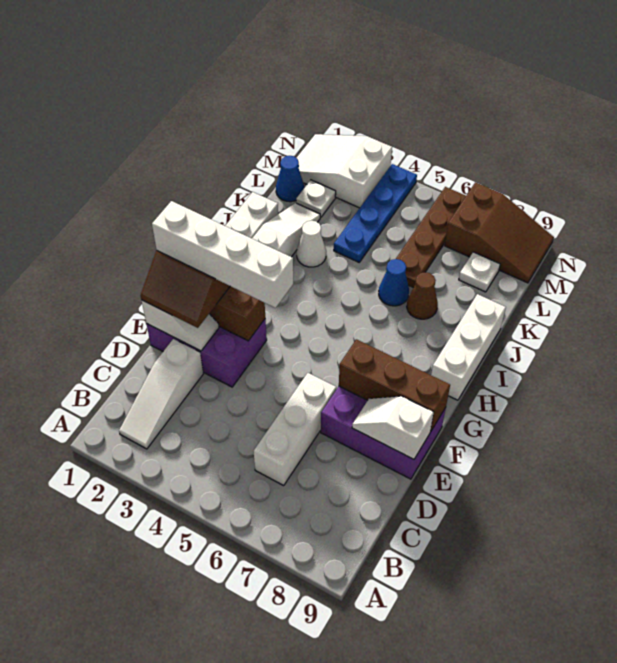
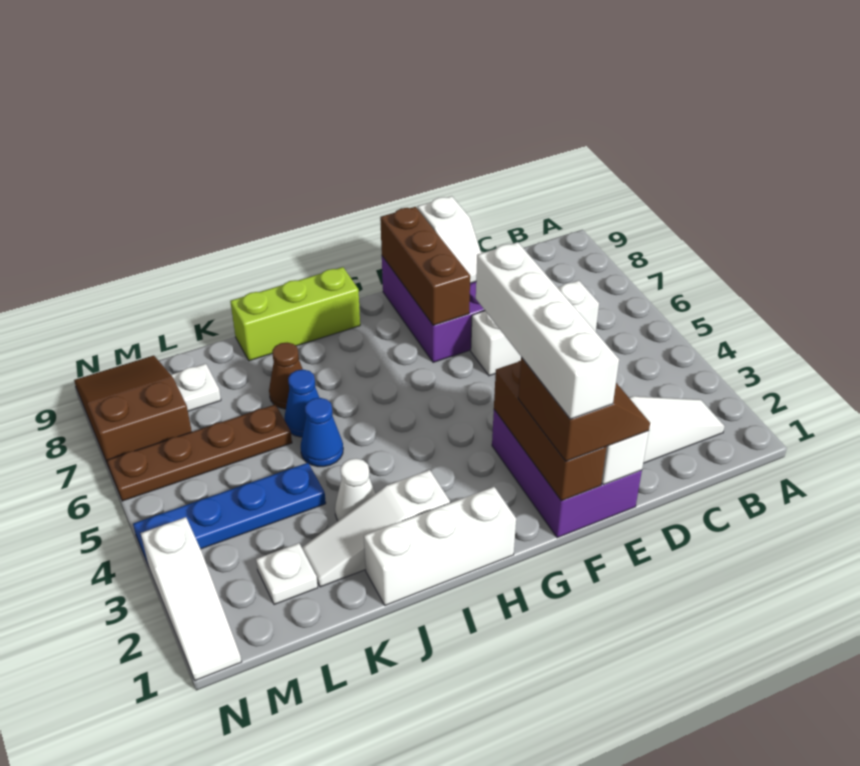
white 1x3 brick [431,294,506,400] -> lime 1x3 brick [230,267,360,361]
blue 1x1 cone [276,156,304,202] -> blue 1x1 cone moved to [301,398,343,467]
white 2x3 slope [297,134,392,208] -> white 1x3 slope [141,517,242,681]

